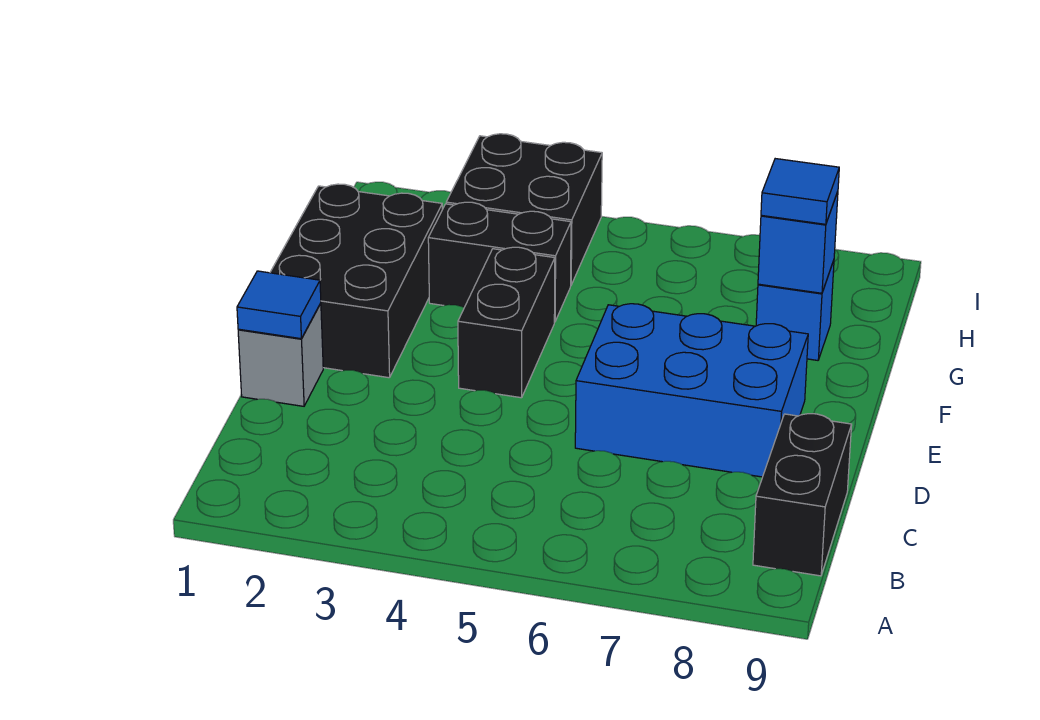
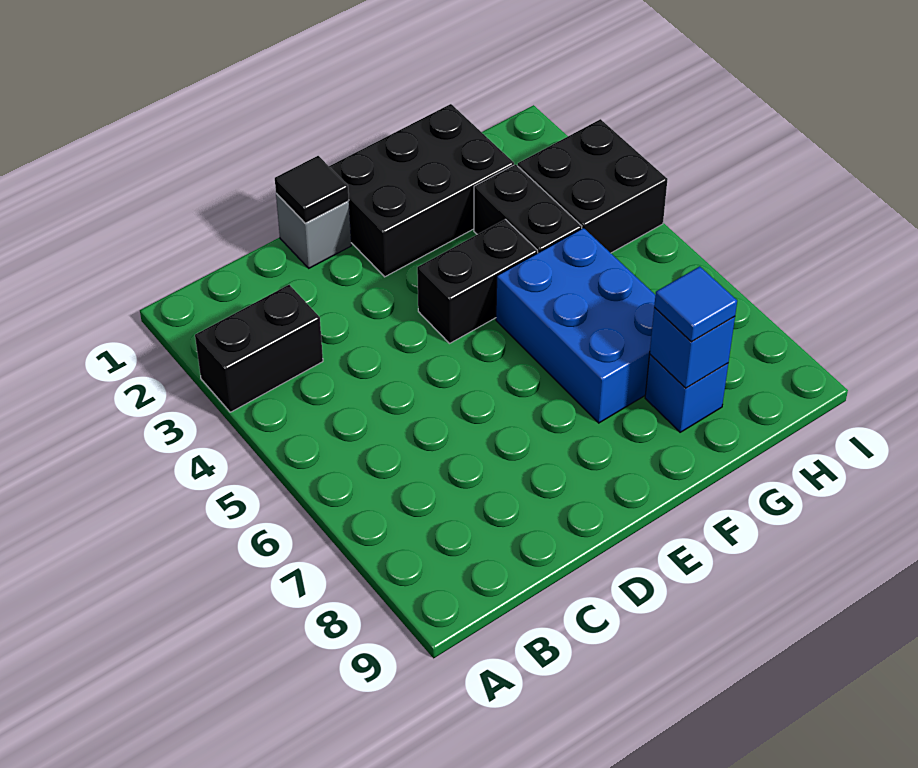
black 1x2 brick [753,414,852,576] -> black 1x2 brick moved to [195,285,323,412]
blue 1x1 tile [237,271,321,339] -> black 1x1 tile [275,156,349,223]
blue 2x3 brick [575,304,808,477] -> blue 2x3 brick moved to [496,228,655,423]

